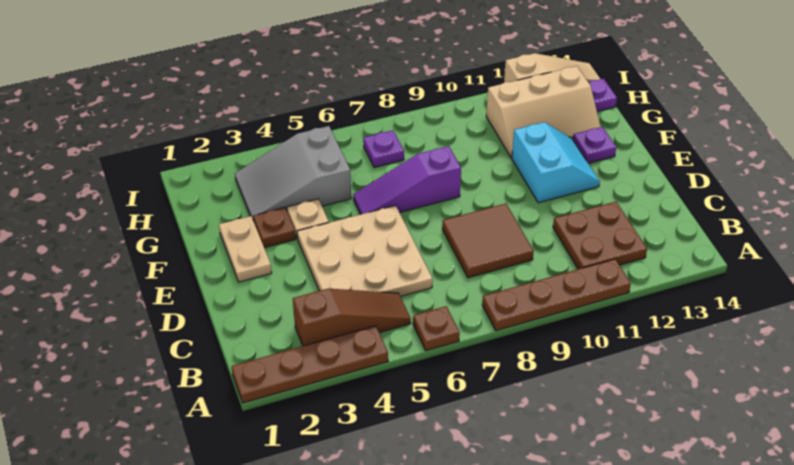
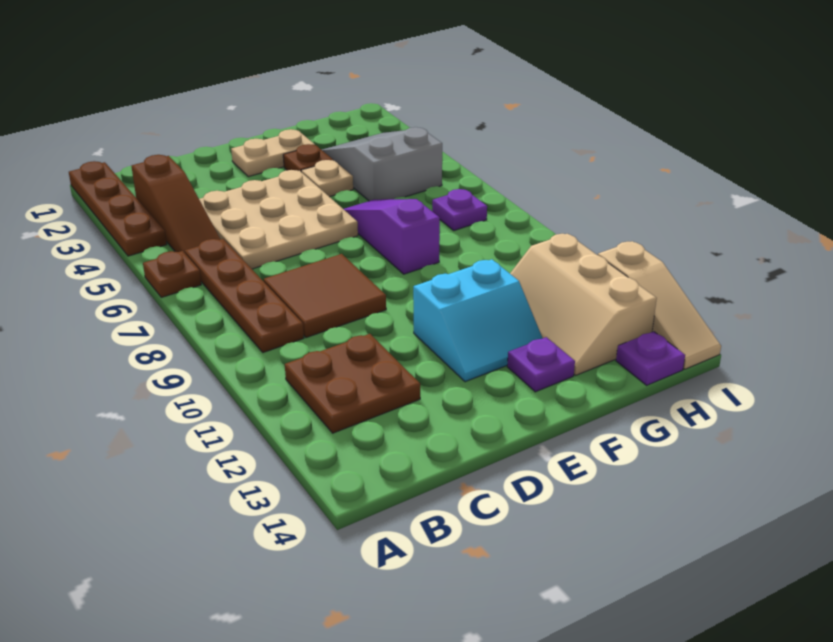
brown 1x4 plate [482,259,631,331] -> brown 1x4 plate moved to [185,239,304,353]

